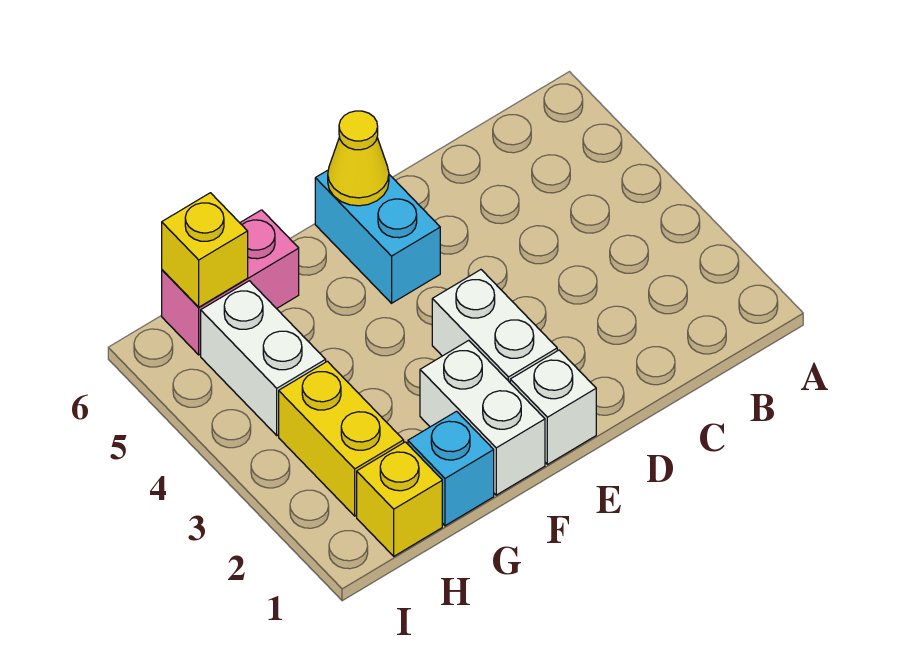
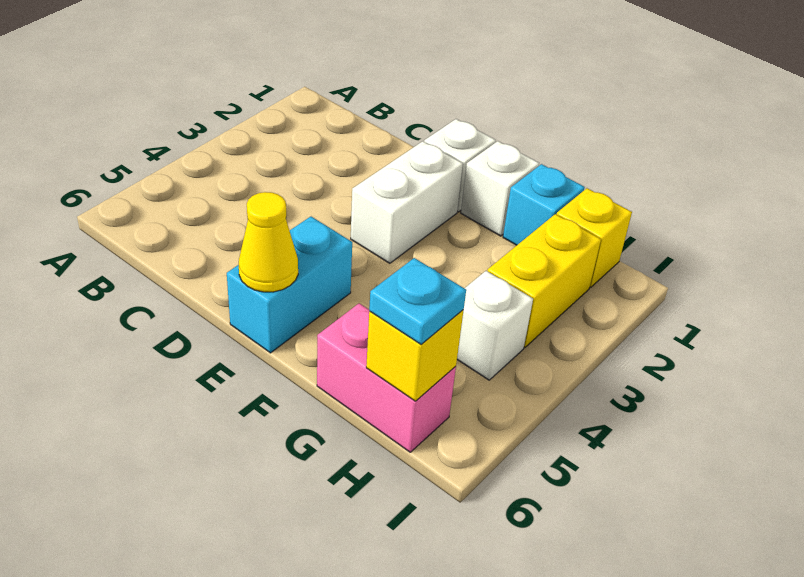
white 1x2 brick [420,340,545,495] -> white 1x1 brick [461,141,539,236]
white 1x2 brick [201,281,326,435] -> white 1x1 brick [457,271,533,380]
none -> cyan 1x1 plate [369,258,466,344]

